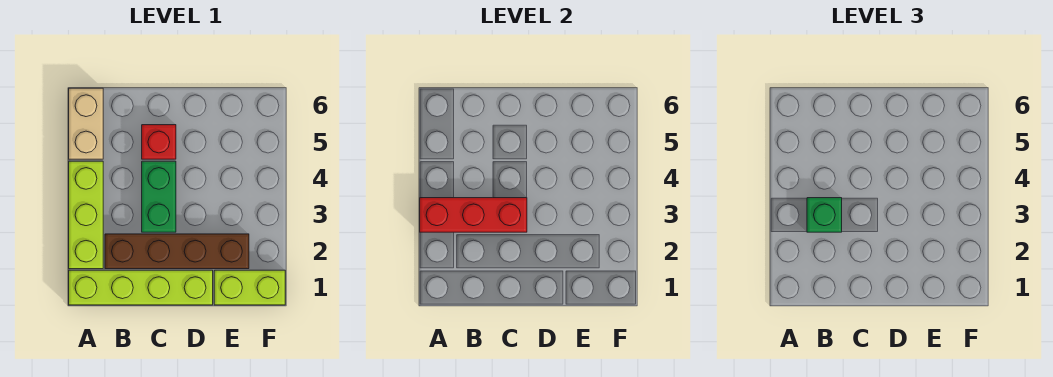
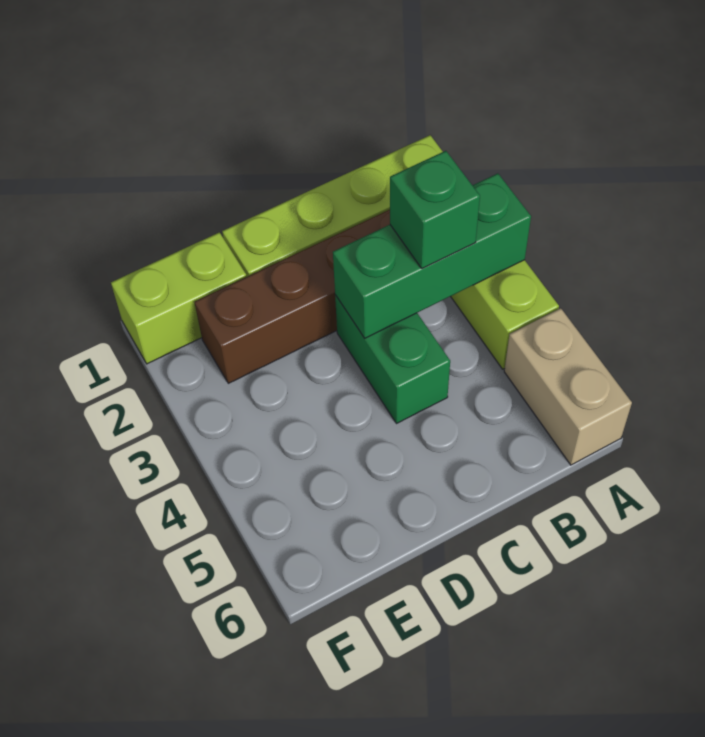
red 1x3 brick [420,198,527,232] -> green 1x3 brick [333,173,531,338]
red 1x1 brick [142,125,176,159] -> none

